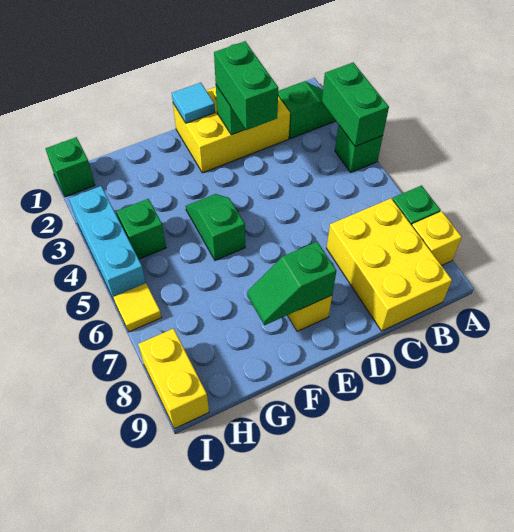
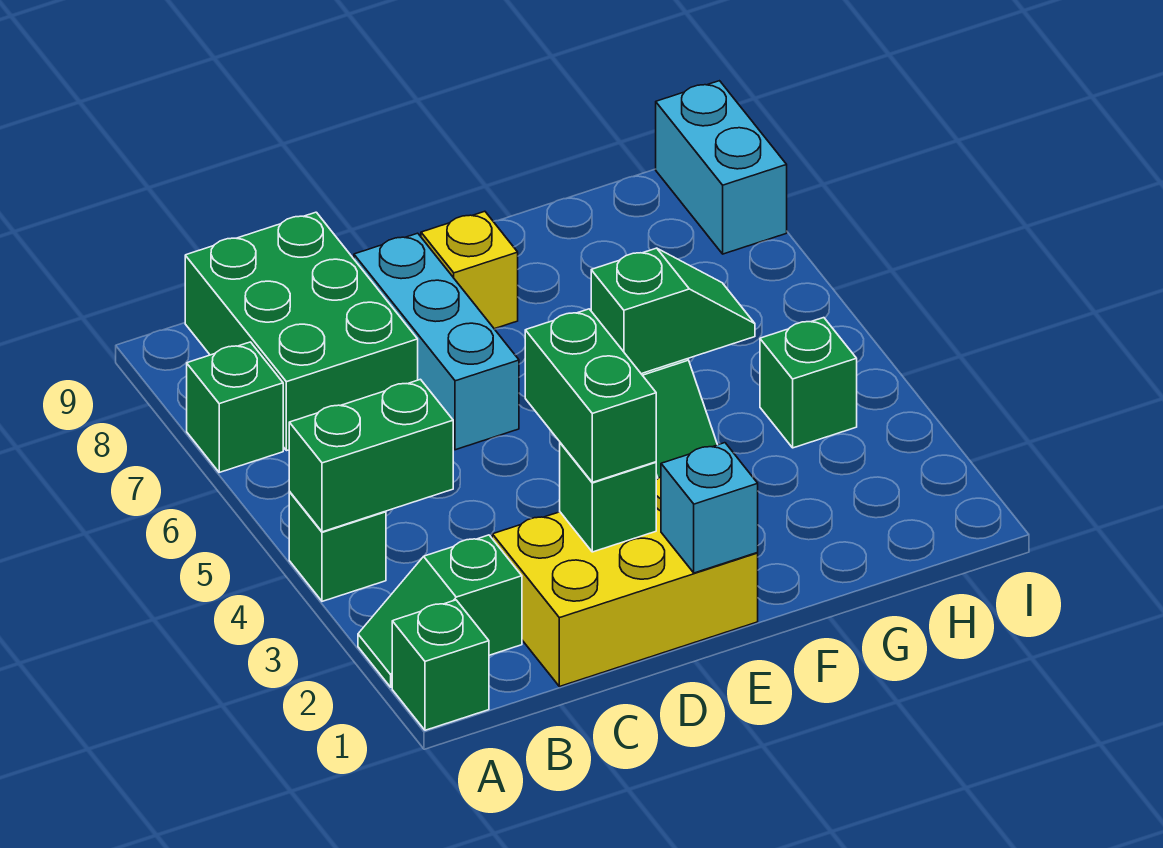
green 1x2 brick [322,63,389,146] -> green 1x2 brick turned to [289,379,453,532]
yellow 1x1 brick [412,211,462,265] -> none
yellow 2x3 brick [327,199,452,331] -> green 2x3 brick [185,212,418,451]
cyan 1x1 tile [172,83,215,123] -> cyan 1x1 brick [661,443,758,573]
green 1x2 slope [247,242,336,325] -> green 1x2 slope moved to [591,248,755,374]
green 1x1 brick [45,137,95,197] -> green 1x1 brick moved to [392,600,489,730]
cyan 1x3 brick [69,186,146,300] -> cyan 1x3 brick moved to [354,233,519,450]
yellow 1x1 tile [113,283,162,332] -> none
yellow 1x2 brick [138,329,209,429] -> cyan 1x2 brick [656,81,787,254]

